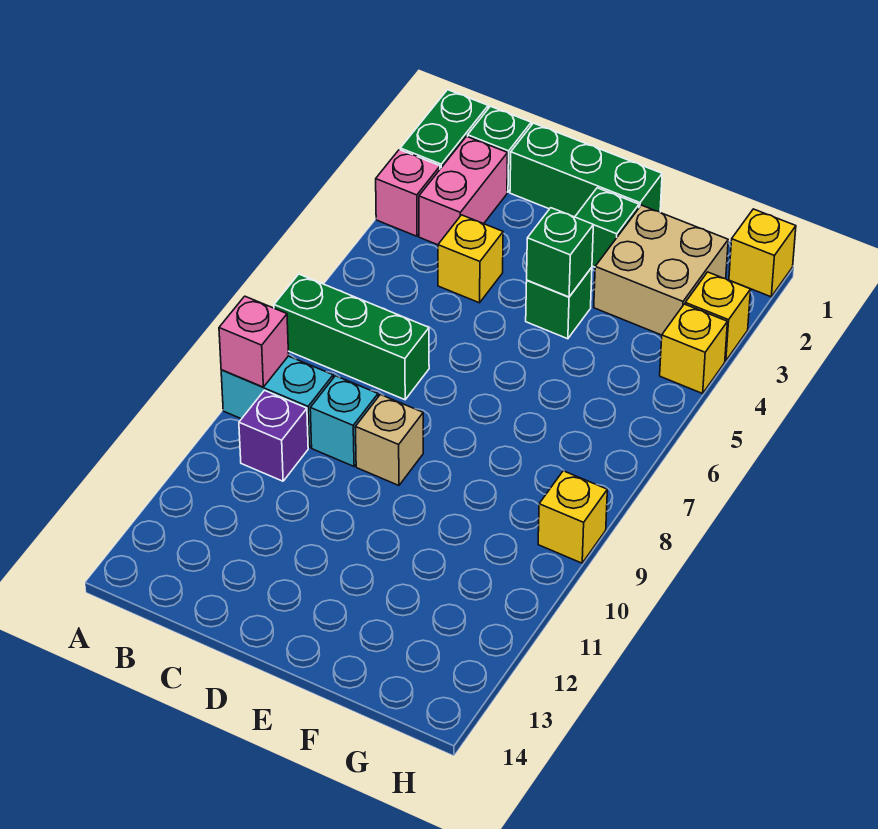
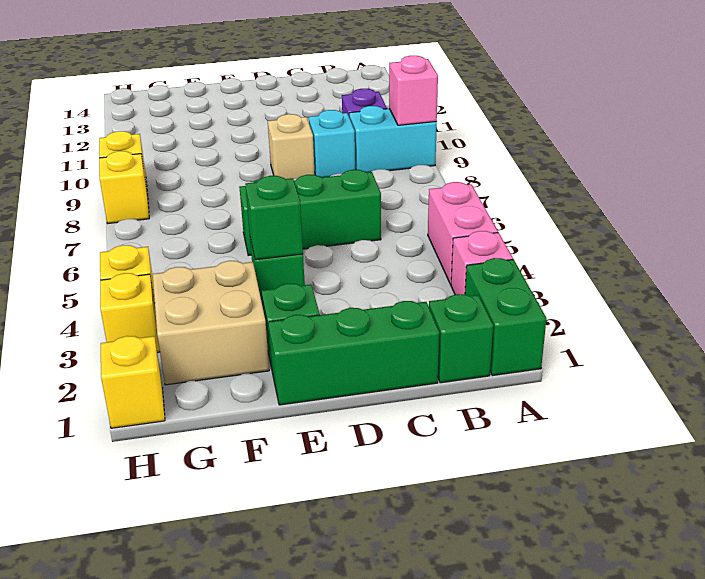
green 1x3 brick [274,274,429,400] -> green 1x3 brick moved to [239,170,381,256]
pink 1x2 brick [419,136,508,245] -> pink 1x2 brick moved to [428,182,498,285]
yellow 1x1 brick [438,215,503,303] -> yellow 1x1 brick moved to [99,151,149,223]

